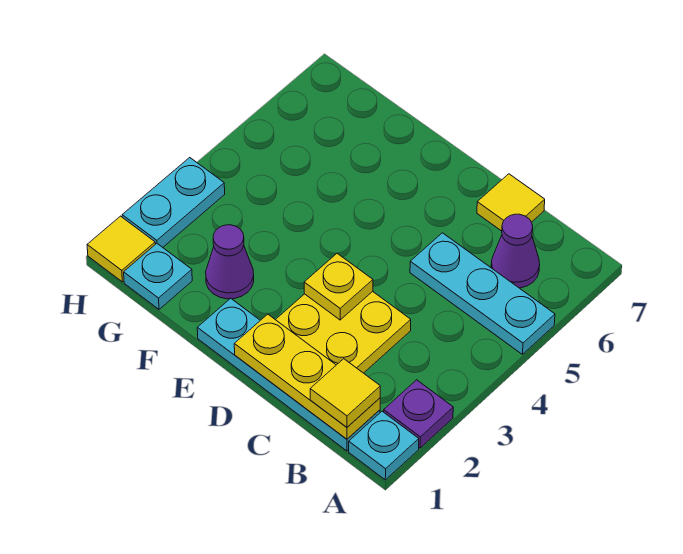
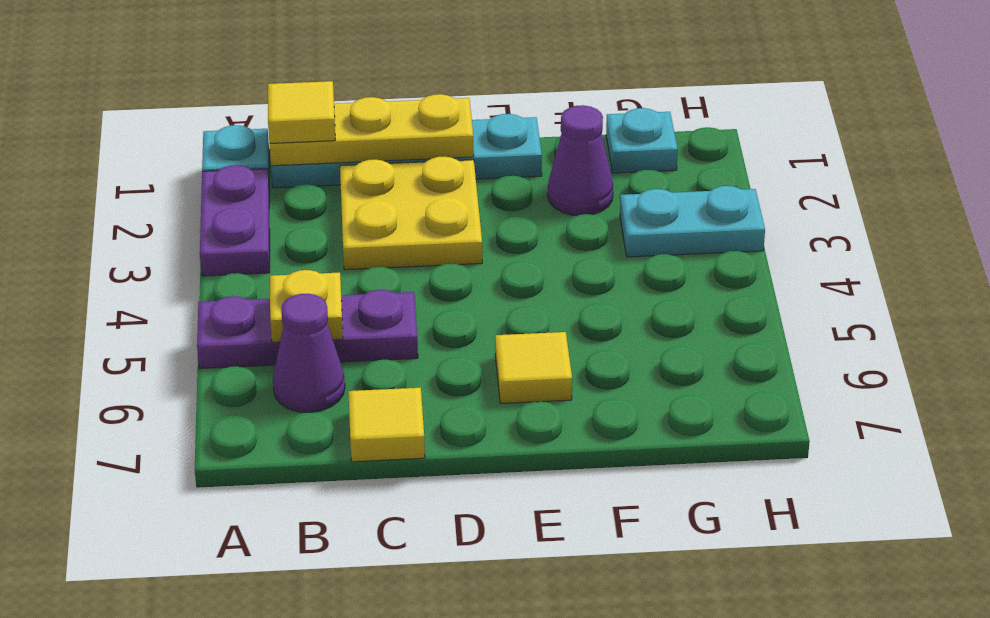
purple 1x1 plate [384,380,453,448] -> purple 1x2 plate [200,165,270,276]
cyan 1x3 plate [410,233,555,354] -> purple 1x3 plate [197,290,418,369]
yellow 1x1 plate [304,254,373,320] -> yellow 1x1 plate moved to [270,270,343,342]
yellow 1x1 tile [87,216,155,282] -> yellow 1x1 tile moved to [495,332,572,403]
cyan 1x2 plate [122,158,225,247] -> cyan 1x2 plate turned to [620,186,765,257]

